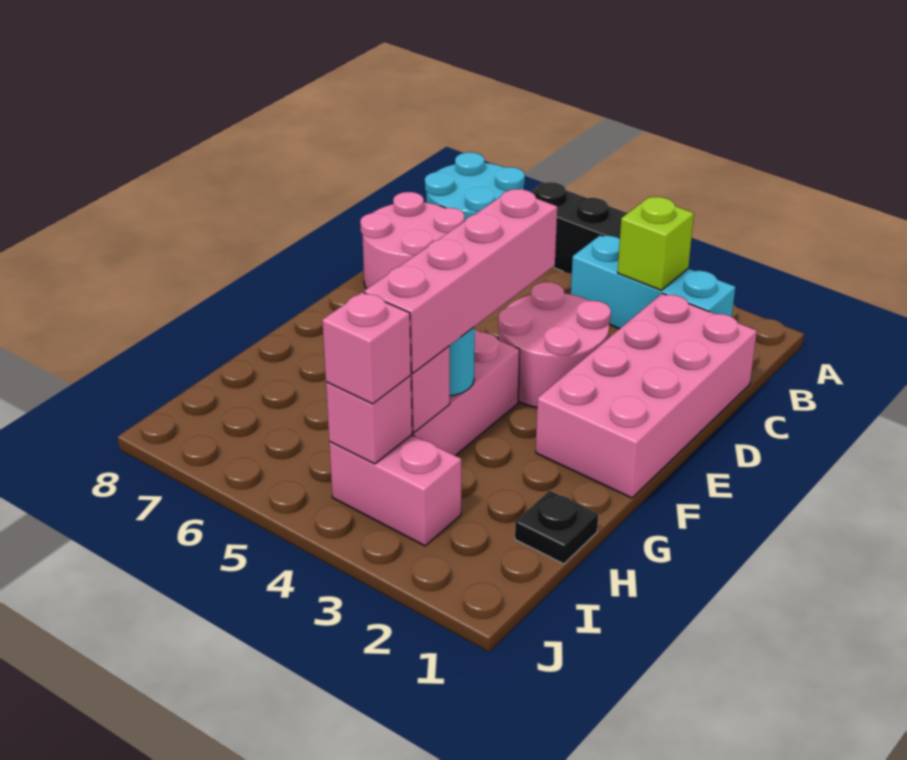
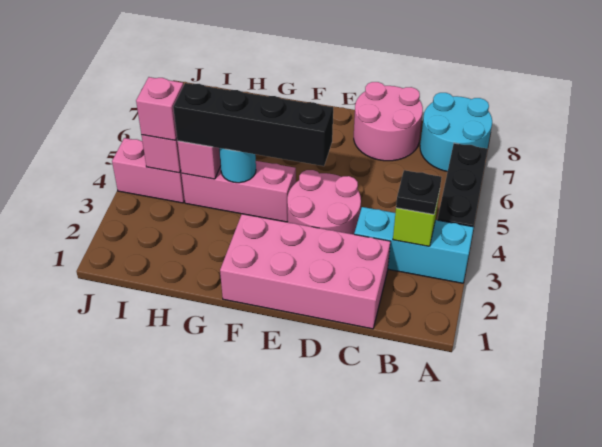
cyan 1x3 brick [571,235,735,329] -> cyan 1x3 brick turned to [354,207,474,283]
pink 1x4 brick [364,189,557,373] -> black 1x4 brick [173,83,333,166]
black 1x1 plate [515,491,598,564] -> black 1x1 plate moved to [396,170,441,214]
pink 1x2 brick [329,435,461,546] -> pink 1x2 brick turned to [112,138,185,203]

